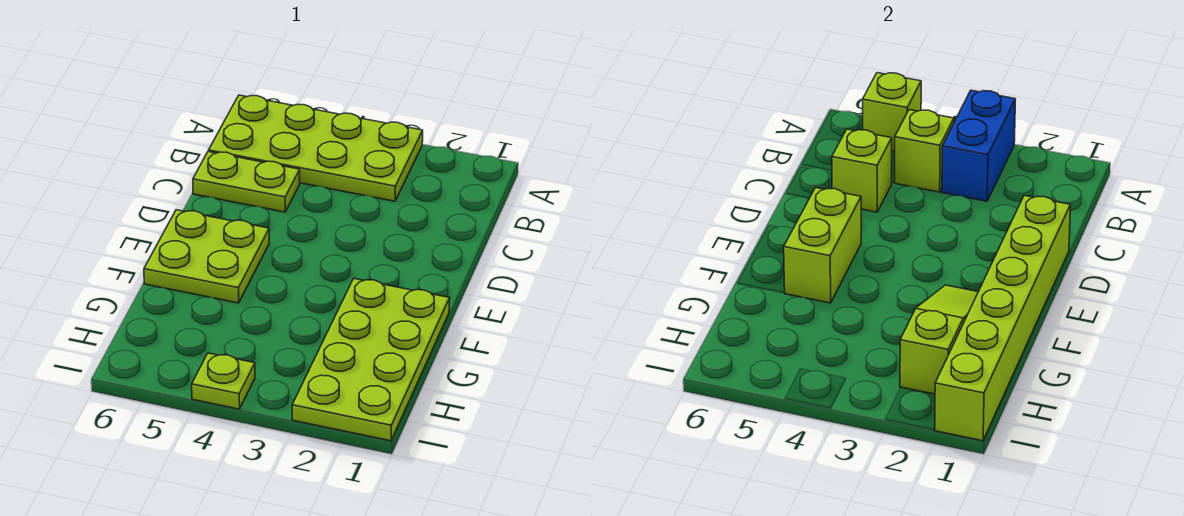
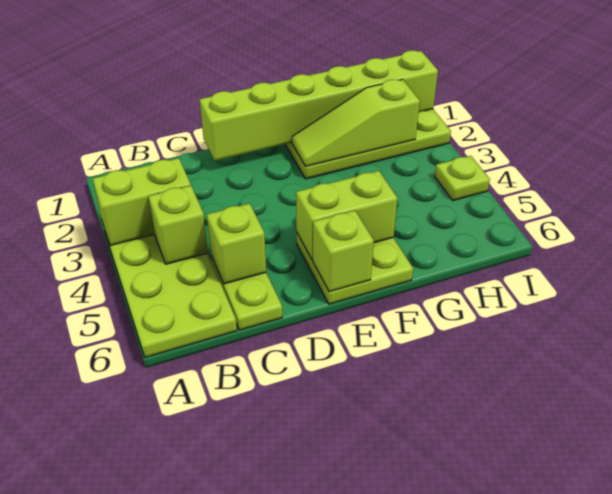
blue 1x2 brick [942,90,1015,201] -> lime 1x2 brick [93,158,191,246]
lime 1x1 brick [863,73,921,151] -> lime 1x1 brick moved to [313,211,374,292]

